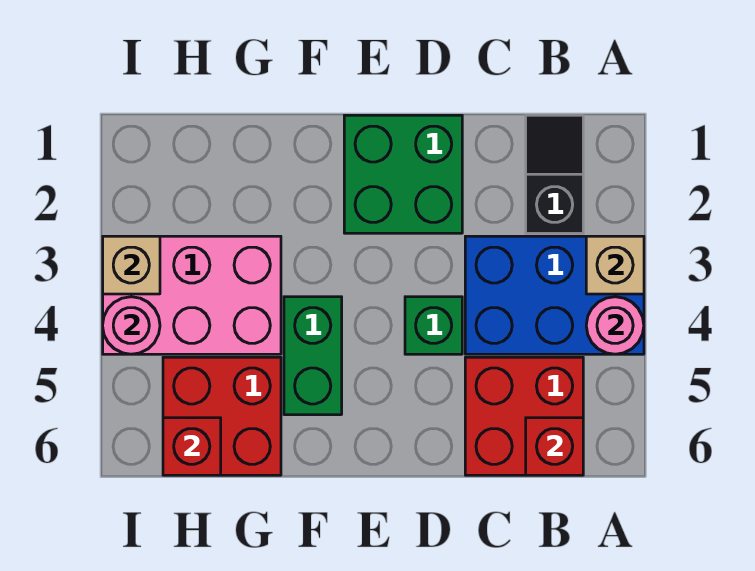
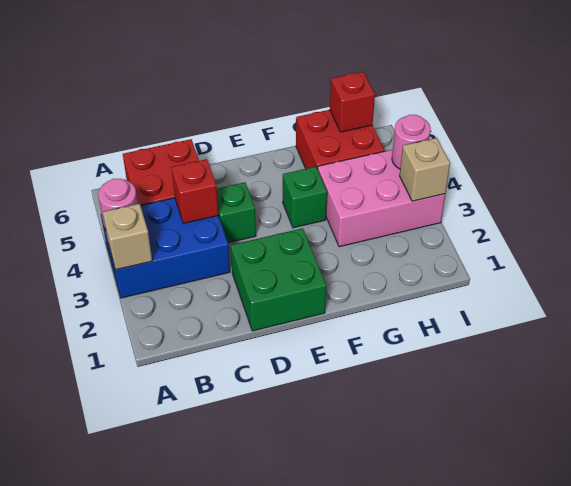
black 1x2 slope [526,115,583,233] -> none
red 1x1 brick [526,418,583,475] -> red 1x1 brick moved to [171,159,218,224]
green 1x2 brick [284,297,342,415] -> green 1x1 brick [283,167,327,228]

